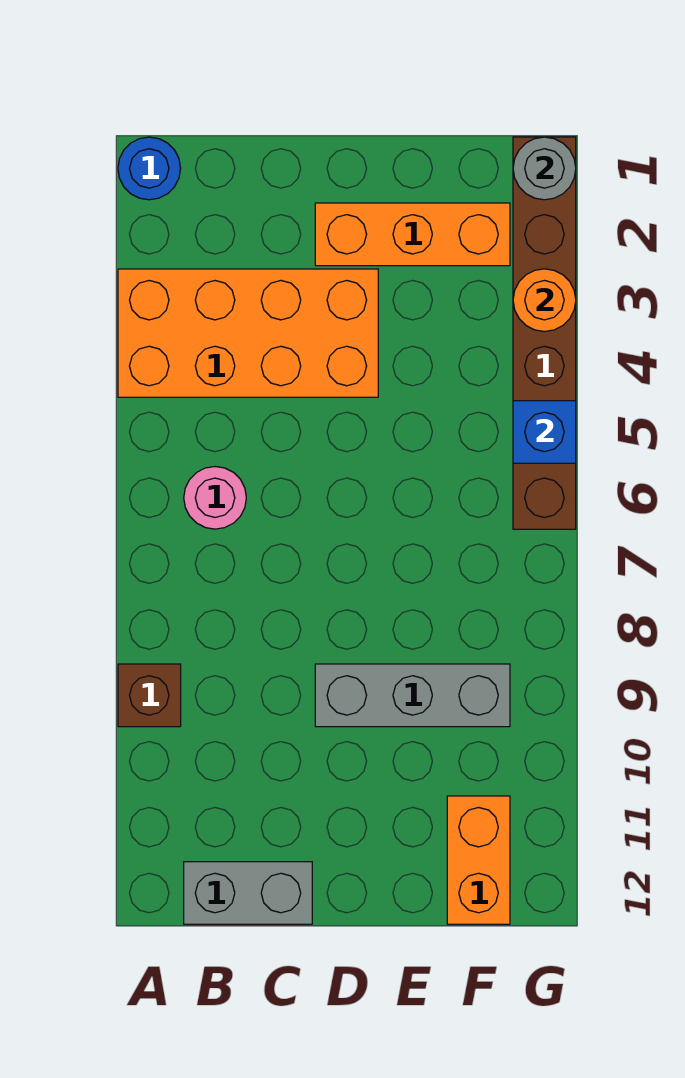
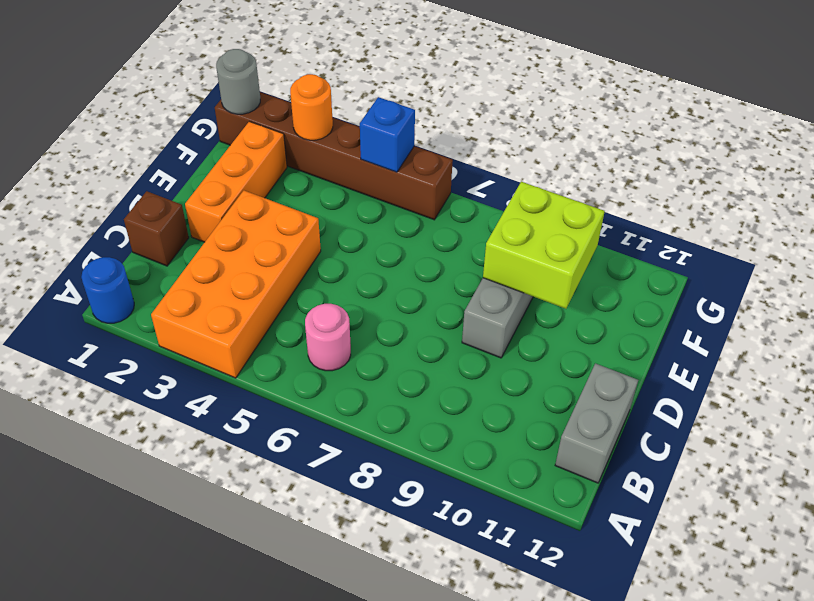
brown 1x1 brick [118,664,181,727] -> brown 1x1 brick moved to [124,191,189,266]
none -> lime 2x2 brick [483,182,605,309]
orange 1x2 brick [447,796,510,924] -> none

